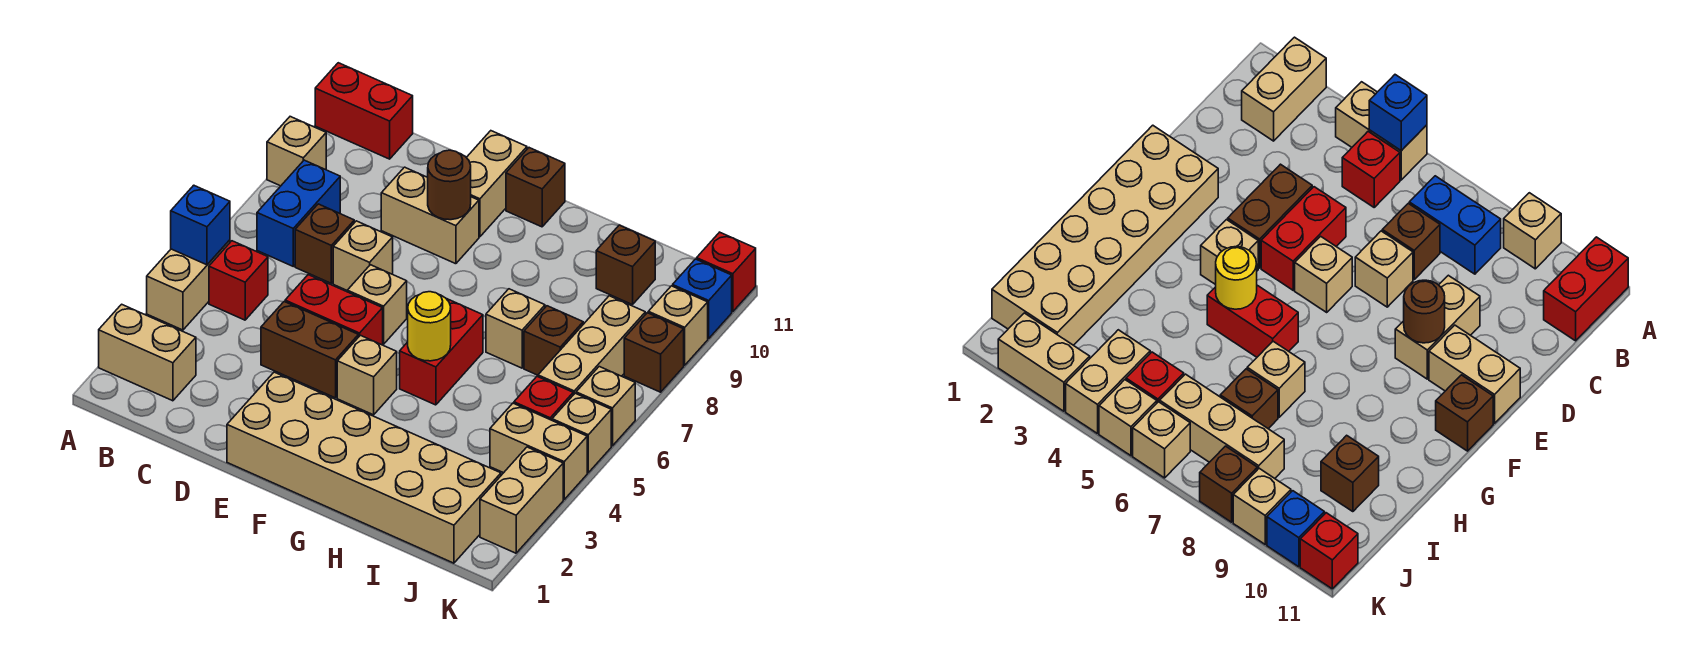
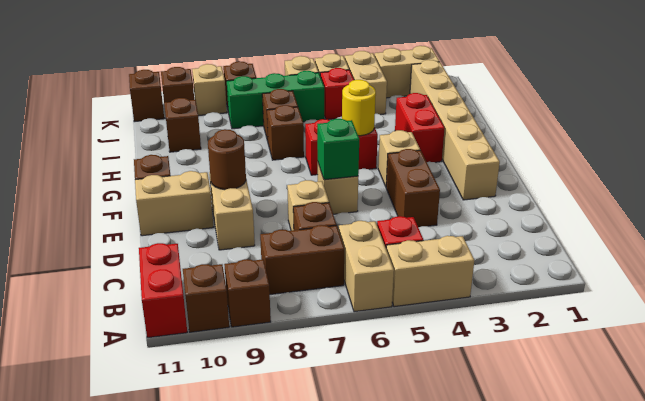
tan 1x2 brick [99,304,196,401] -> tan 1x2 brick moved to [339,221,394,312]
blue 1x1 brick [171,185,230,265] -> none
tan 1x1 brick [267,117,326,186] -> brown 1x1 brick [224,259,271,327]
none -> brown 1x1 brick [183,264,229,332]
blue 1x2 brick [257,160,340,266] -> brown 1x2 brick [260,225,344,294]
red 1x2 brick [285,275,383,345] -> red 1x2 brick moved to [395,93,445,162]
tan 2x6 brick [227,372,501,563] -> tan 1x6 brick [410,60,500,200]
none -> green 1x1 brick [317,119,359,180]
tan 1x1 brick [486,289,545,368] -> brown 1x1 brick [267,105,304,160]
tan 1x3 brick [538,296,645,395] -> green 1x3 brick [227,71,324,129]
blue 1x1 brick [673,259,732,338] -> brown 1x1 brick [161,67,194,103]
red 1x1 brick [697,232,756,312] -> brown 1x1 brick [129,70,164,122]

